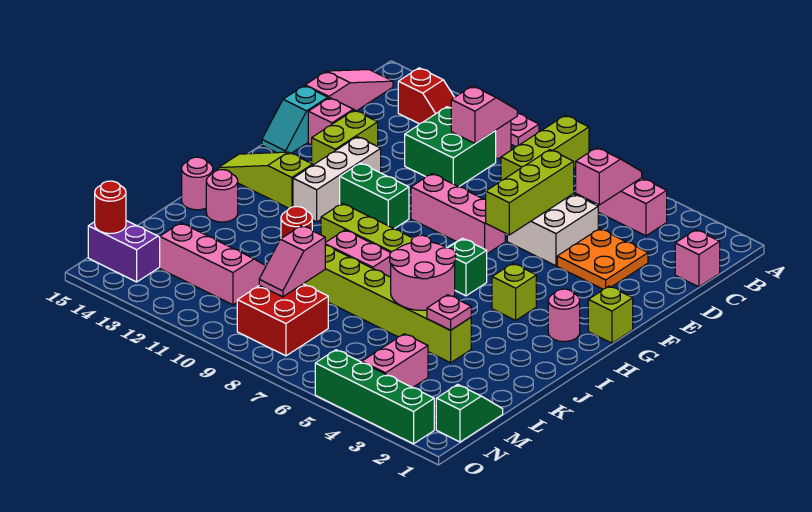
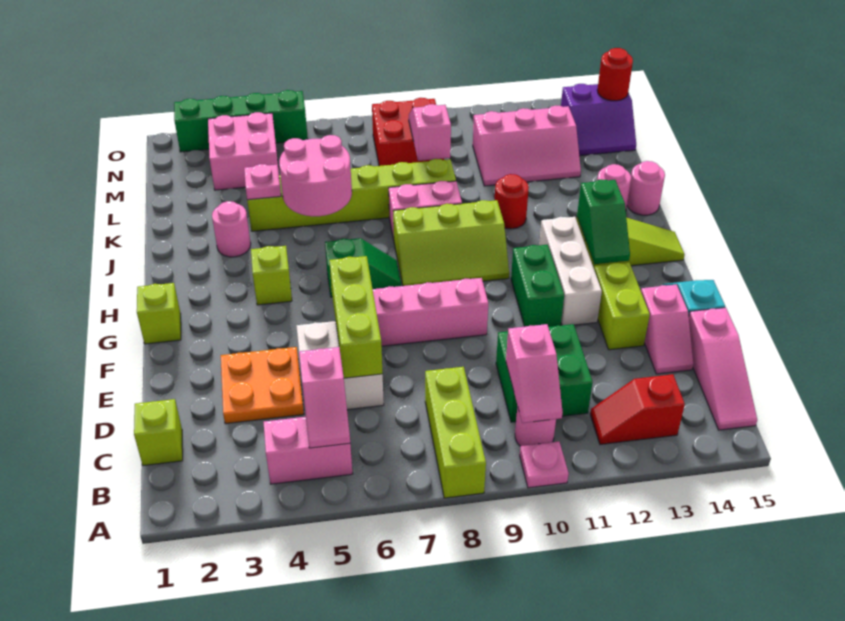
pink 1x1 brick [675,230,720,287] -> lime 1x1 brick [134,399,183,466]
green 1x2 brick [340,163,409,229] -> green 1x2 brick turned to [511,245,564,327]
pink 1x1 round brick [548,289,580,342] -> pink 1x1 round brick moved to [212,201,251,257]
green 1x2 slope [436,384,503,442] -> green 1x2 slope moved to [577,179,630,264]
pink 1x2 brick [362,334,428,387] -> pink 2x2 brick [208,112,279,190]

